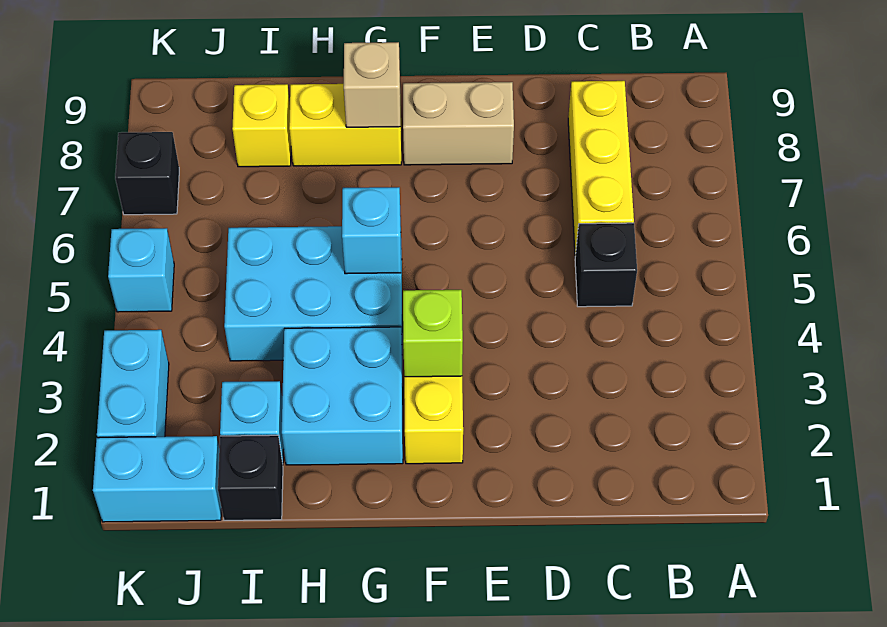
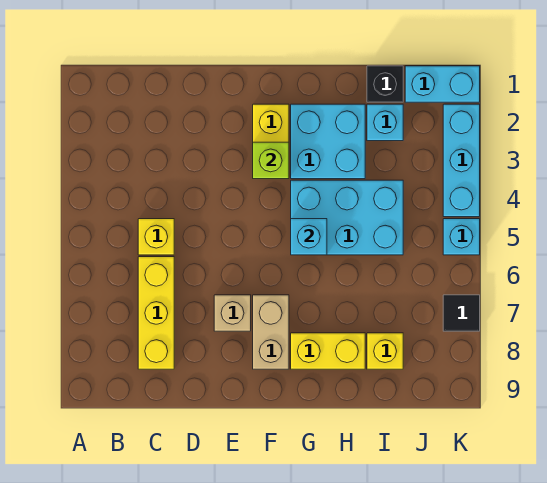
black 1x1 brick [575,223,637,307] -> yellow 1x1 brick [138,219,174,255]
tan 1x2 brick [403,82,514,165] -> tan 1x2 brick turned to [253,295,289,369]
tan 1x1 brick [344,42,400,127] -> tan 1x1 brick moved to [214,295,251,331]
cyan 1x2 brick [97,330,169,438] -> cyan 1x3 brick [443,104,480,217]
black 1x1 brick [115,132,179,215] -> black 1x1 tile [443,295,480,331]

